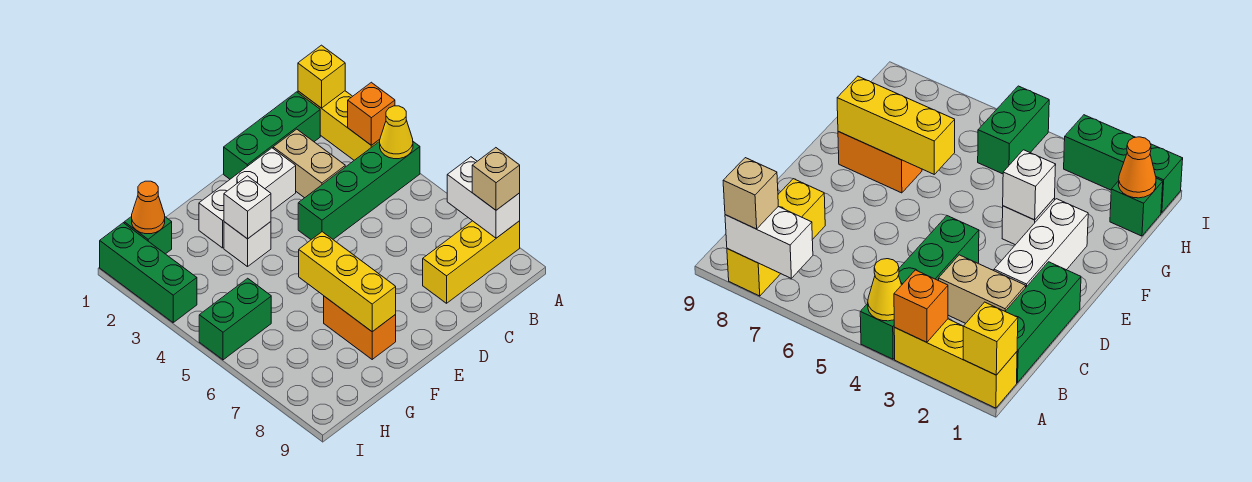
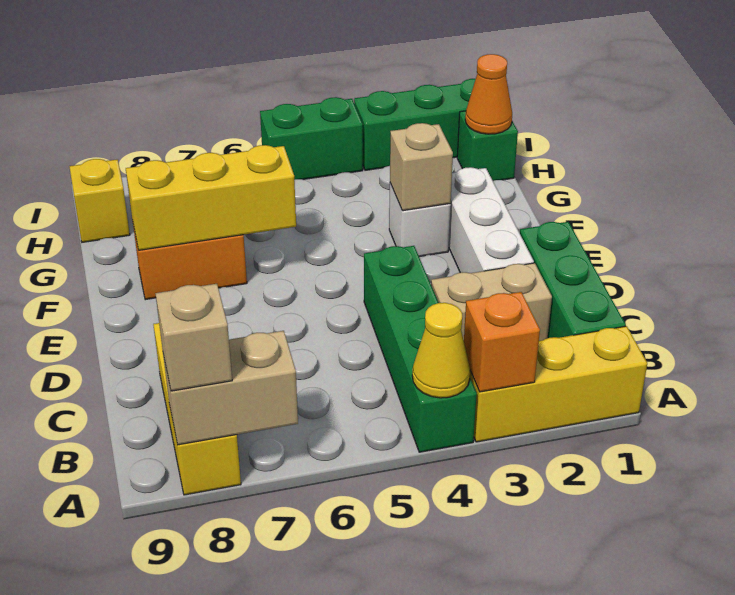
yellow 1x1 brick [298,45,345,108] -> yellow 1x1 brick moved to [69,159,130,242]
white 1x2 brick [447,157,520,238] -> tan 1x2 brick [163,331,298,445]
white 1x1 brick [224,176,271,239] -> tan 1x1 brick [390,123,453,211]
green 1x2 brick [199,278,271,360] -> green 1x2 brick turned to [260,97,363,180]

